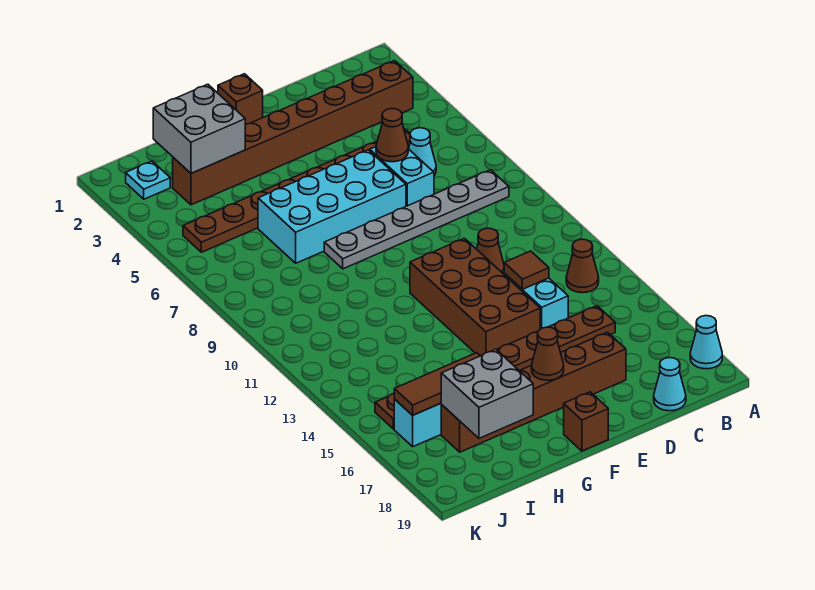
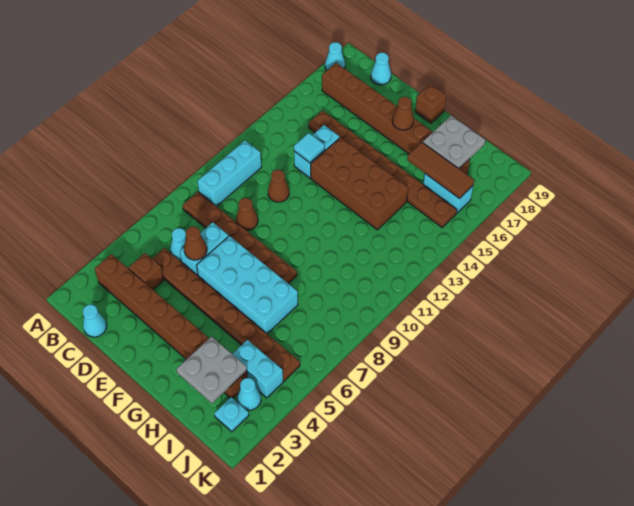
grey 1x6 plate [324,170,509,269] -> brown 1x6 plate [183,192,297,284]
none -> cyan 1x3 brick [197,141,261,206]
brown 1x1 cone [566,239,599,293] -> brown 1x1 cone moved to [236,198,258,230]
none -> cyan 1x1 cone [83,305,107,337]
brown 1x1 tile [504,251,549,289] -> cyan 1x1 tile [294,133,325,163]
brown 1x6 brick [441,332,626,452] -> brown 1x8 brick [322,63,470,174]
brown 2x4 brick [410,238,540,356] -> brown 2x4 brick turned to [311,137,408,230]
brown 1x1 brick [218,74,263,124] -> brown 1x1 brick moved to [129,253,164,290]
grey 2x2 brick [153,84,245,173] -> grey 2x2 plate [176,337,247,403]
grey 2x2 brick [441,349,533,438] -> grey 2x2 plate [423,116,485,169]
none -> cyan 1x2 brick [233,340,283,398]
none -> cyan 1x1 cone [237,378,261,410]

